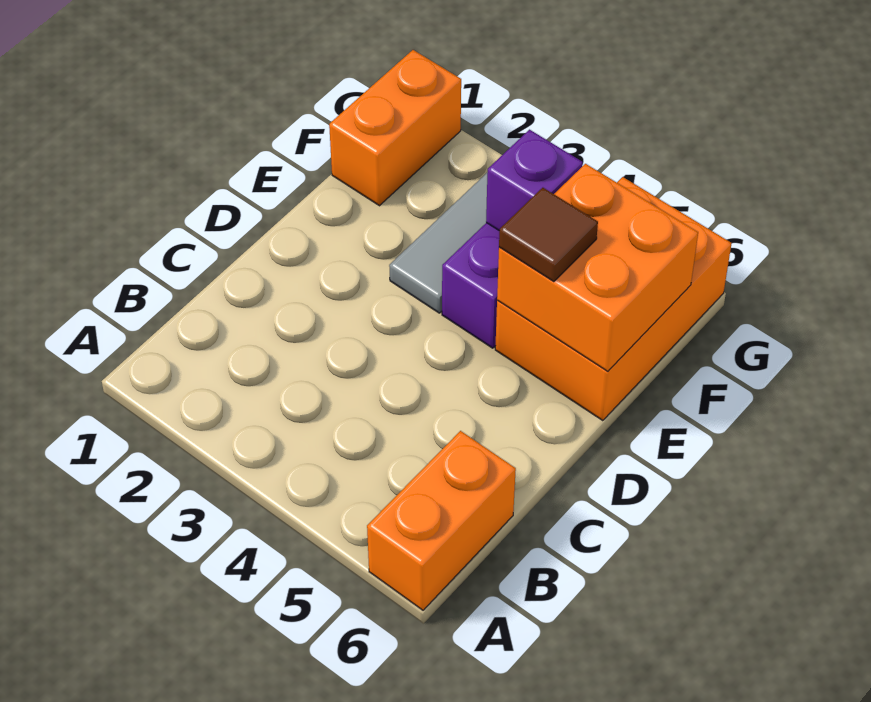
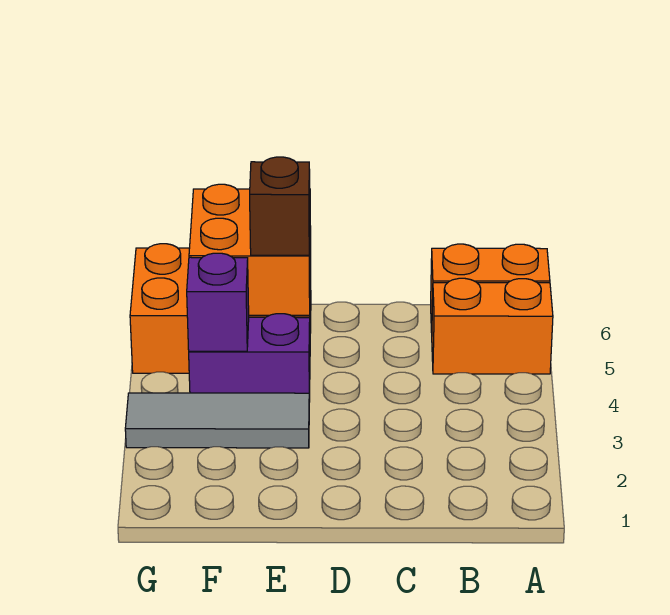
brown 1x1 tile [499,188,598,282] -> brown 1x1 brick [250,157,310,255]
orange 1x2 brick [329,50,461,206] -> orange 1x2 brick moved to [432,278,553,374]

